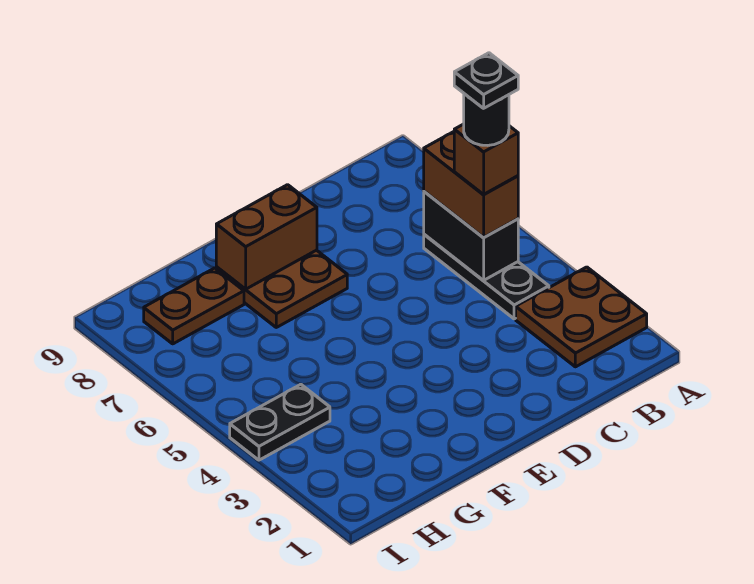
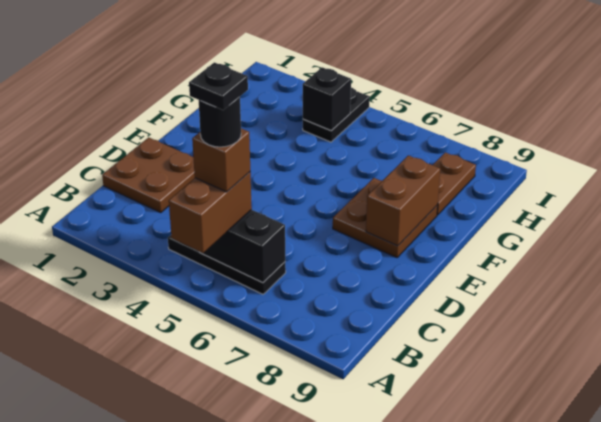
brown 2x2 plate [516,267,647,367] -> brown 2x2 plate moved to [102,137,195,213]
brown 1x2 brick [424,132,518,237] -> brown 1x2 brick turned to [169,172,252,253]
none -> black 1x1 brick [303,67,351,131]

